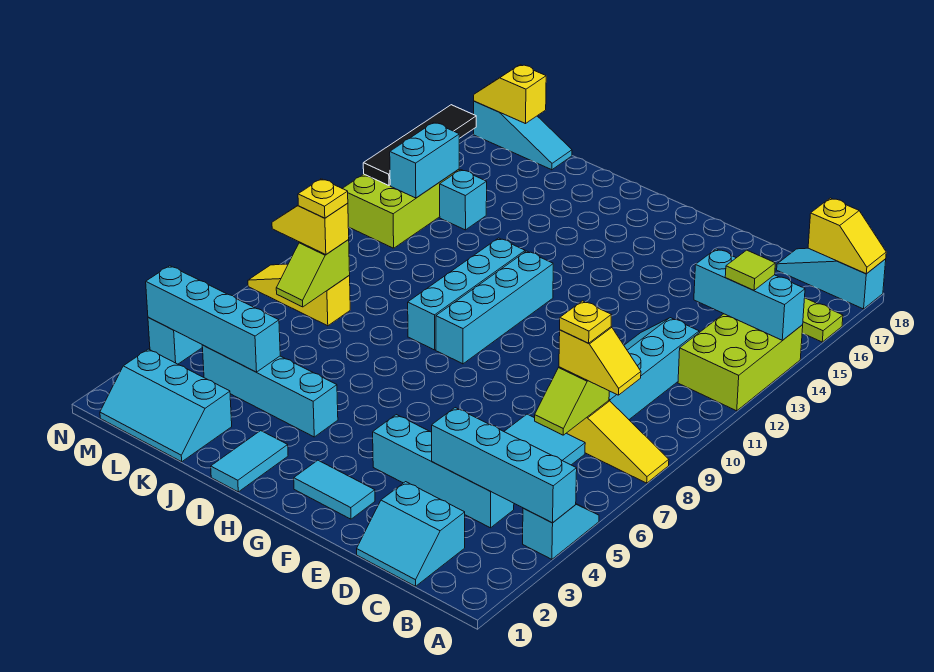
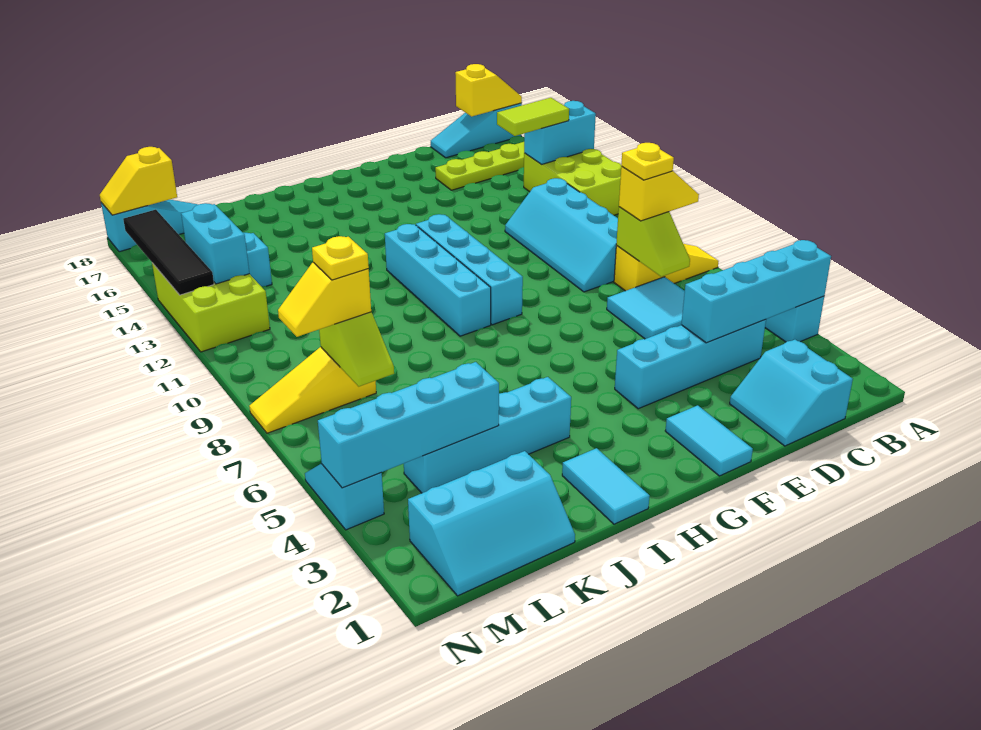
cyan 1x3 brick [694,249,805,340] -> cyan 1x2 brick [524,101,596,164]
lime 1x1 tile [725,250,775,290] -> lime 1x2 tile [497,98,569,136]
cyan 2x2 slope [357,482,465,586] -> cyan 2x2 slope turned to [730,340,853,446]
cyan 1x2 tile [294,460,375,519] -> cyan 1x2 tile turned to [665,405,753,476]
cyan 1x4 brick [408,238,525,350] -> cyan 1x4 brick moved to [416,214,523,325]

